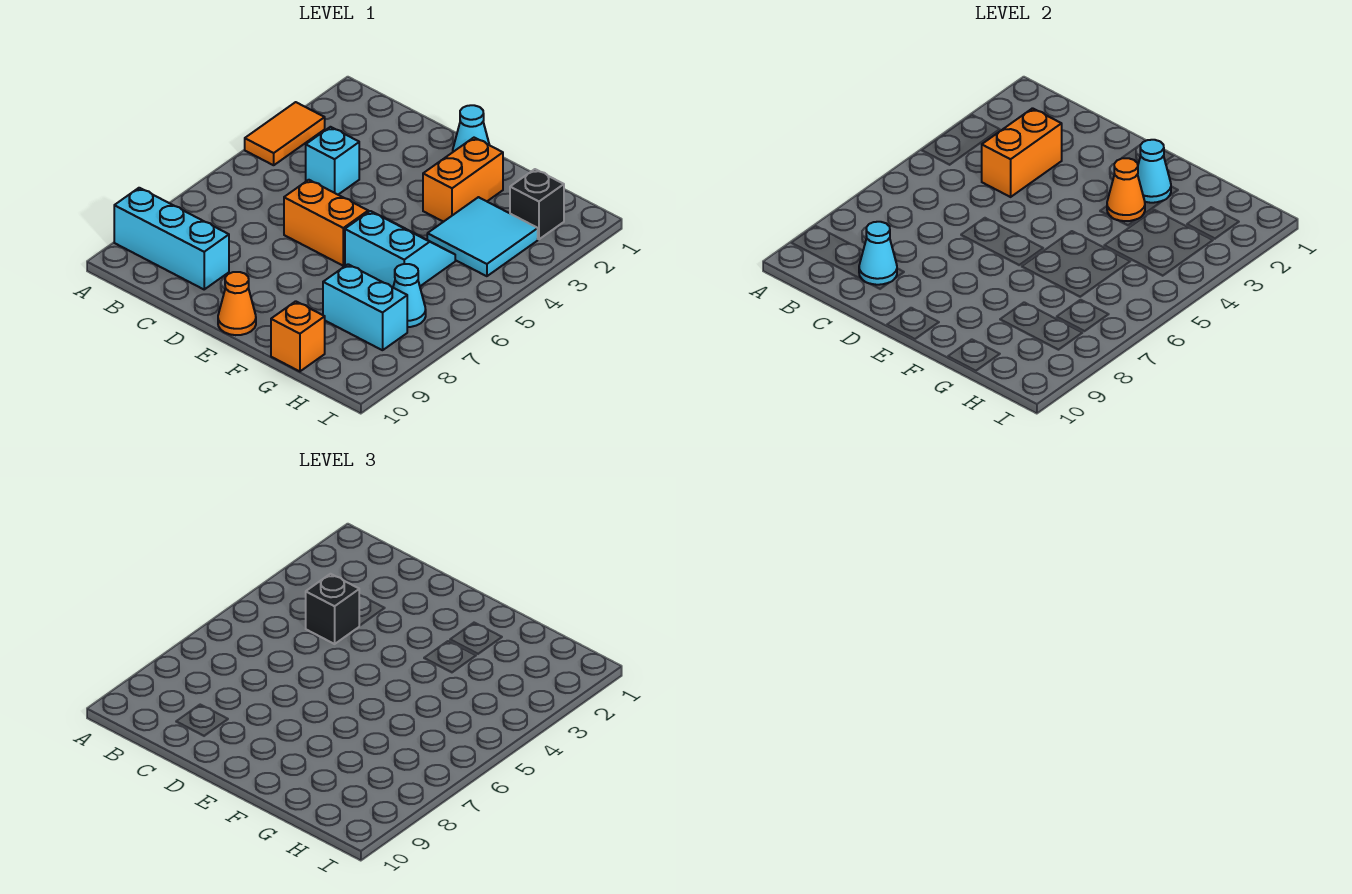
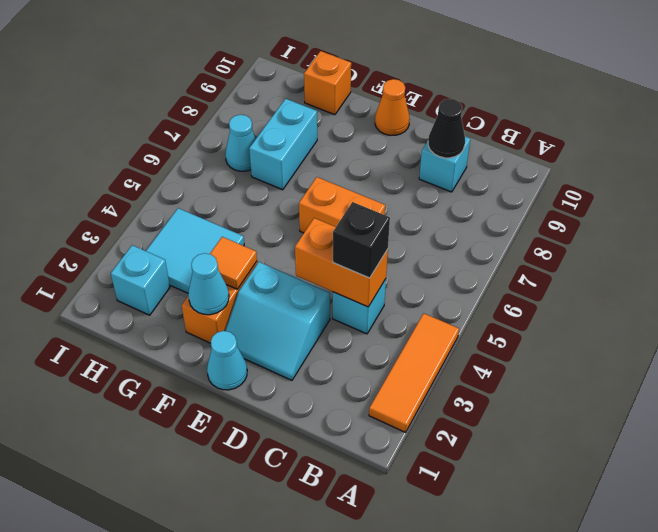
orange 1x2 tile [245,102,325,165] -> orange 1x3 tile [369,313,459,432]
cyan 1x3 brick [114,188,229,289] -> cyan 1x1 brick [419,137,470,192]
orange 1x2 brick [982,108,1062,197] -> orange 1x2 brick turned to [295,218,388,307]
cyan 1x1 cone [859,222,897,285] -> black 1x1 cone [428,99,465,158]
orange 1x1 cone [1107,158,1145,221] -> orange 1x1 tile [210,237,257,289]
cyan 2x2 slope [345,211,455,287] -> cyan 2x2 slope moved to [225,262,330,380]
cyan 1x2 brick [323,264,407,350] -> cyan 1x2 brick turned to [249,99,317,190]
black 1x1 brick [510,169,564,239] -> cyan 1x1 brick [111,245,170,315]

